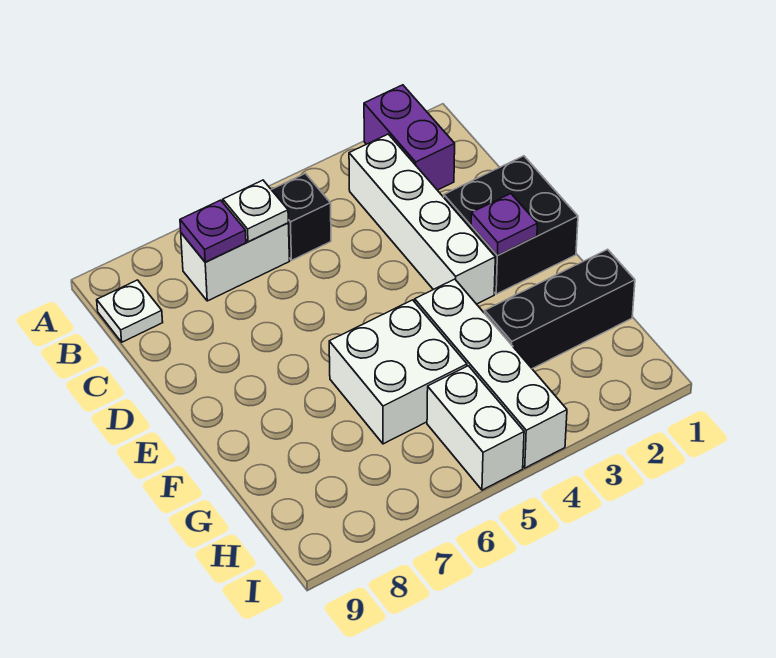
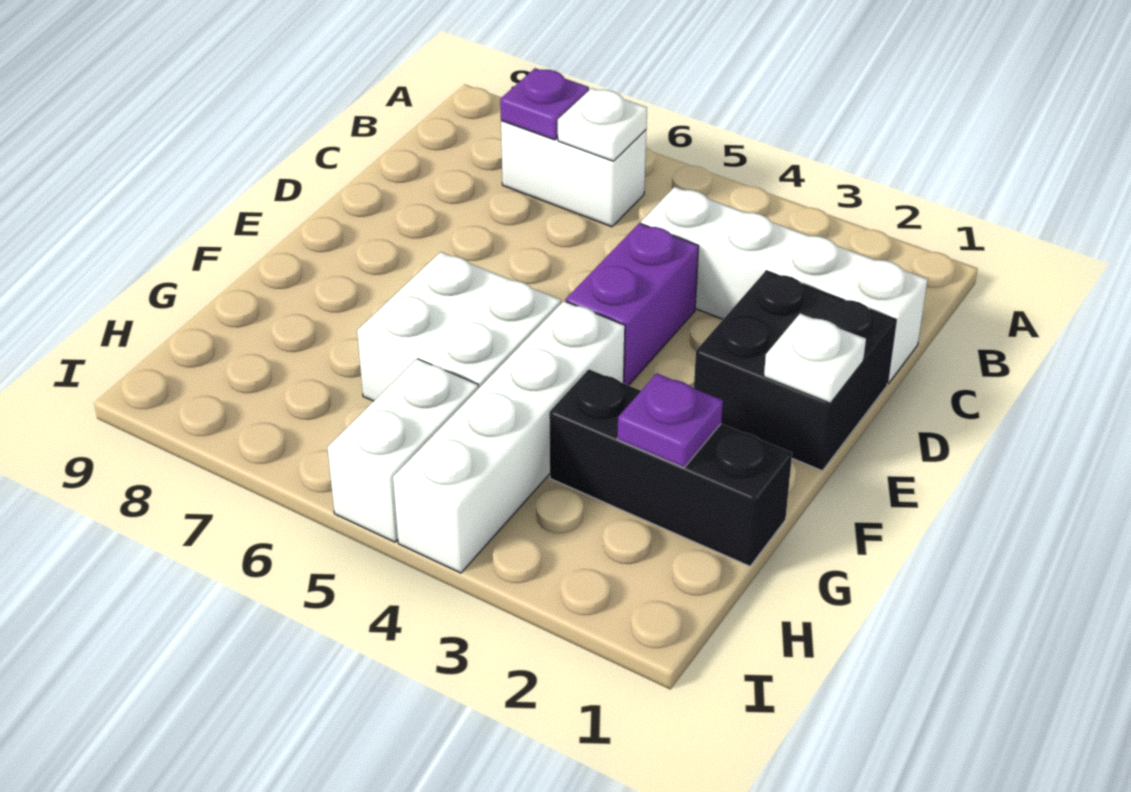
purple 1x2 brick [364,85,455,190] -> purple 1x2 brick moved to [566,223,699,385]
white 1x4 brick [349,134,495,304] -> white 1x4 brick turned to [641,187,928,384]
black 1x1 brick [271,173,331,260] -> none
white 1x1 plate [97,280,163,342] -> white 1x1 plate moved to [764,313,866,403]
purple 1x1 plate [471,194,537,255] -> purple 1x1 plate moved to [617,373,723,468]

